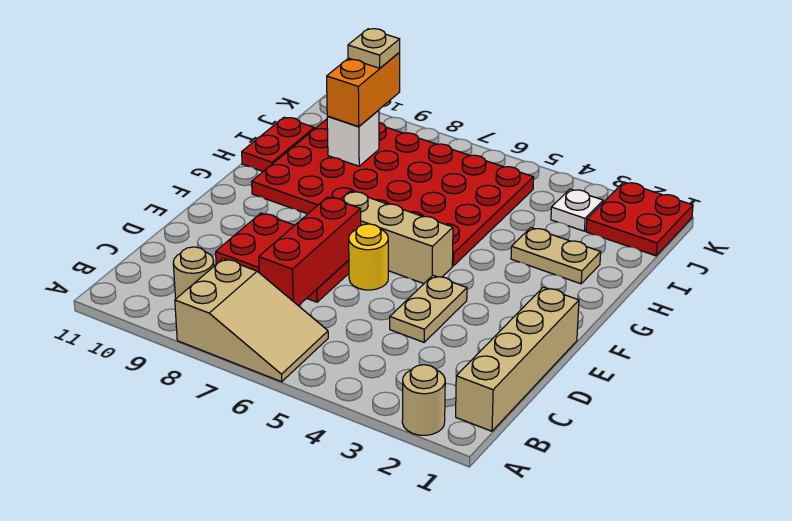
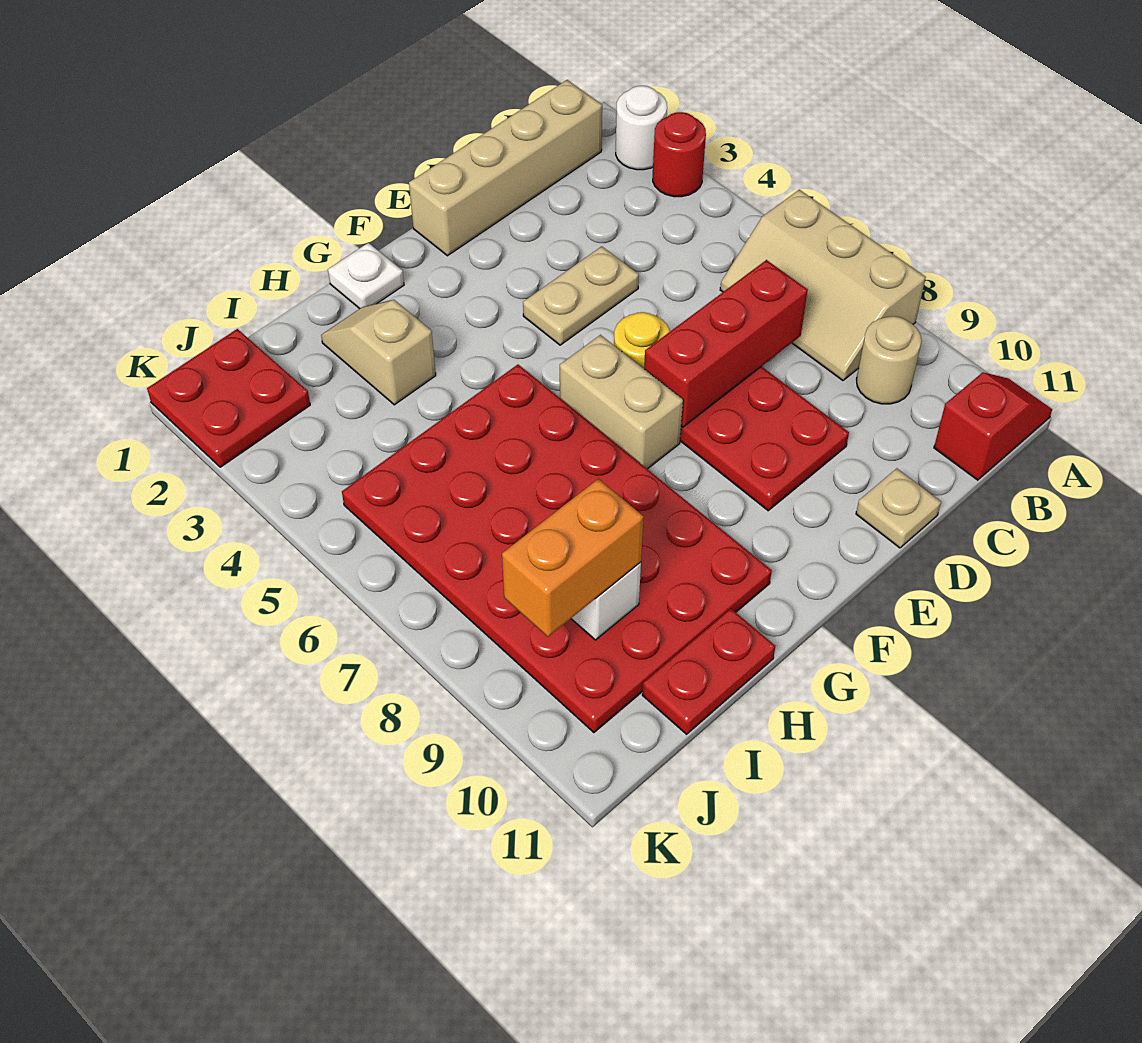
tan 1x1 round brick [402,365,445,435] -> white 1x1 round brick [616,86,667,170]
none -> red 1x1 round brick [653,112,706,197]
tan 2x3 slope [175,259,328,382] -> tan 2x3 slope turned to [720,190,926,381]
none -> red 1x2 slope [934,372,1052,480]
tan 1x3 brick [341,191,453,284] -> tan 1x2 brick [560,335,683,469]
tan 1x2 plate [511,228,601,284] -> tan 1x2 slope [321,300,436,405]
white 1x1 plate [551,189,603,231] -> white 1x1 plate moved to [328,243,404,309]
tan 1x1 plate [348,29,400,68] -> tan 1x1 plate moved to [856,468,941,548]

